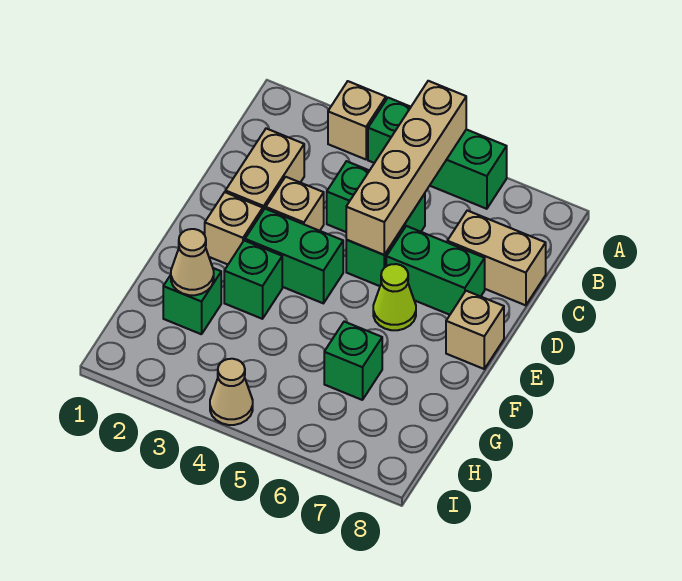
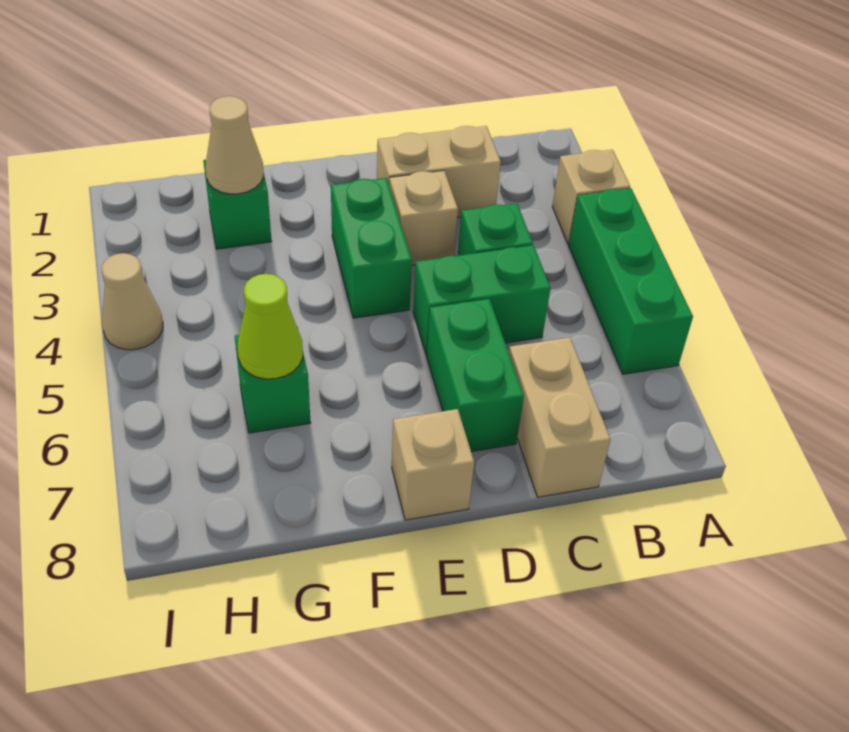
tan 1x4 brick [346,81,466,255] -> none
tan 1x1 brick [205,192,263,264] -> none
lime 1x1 cone [373,264,416,330] -> lime 1x1 cone moved to [238,274,303,379]
green 1x1 brick [224,240,282,319] -> none

